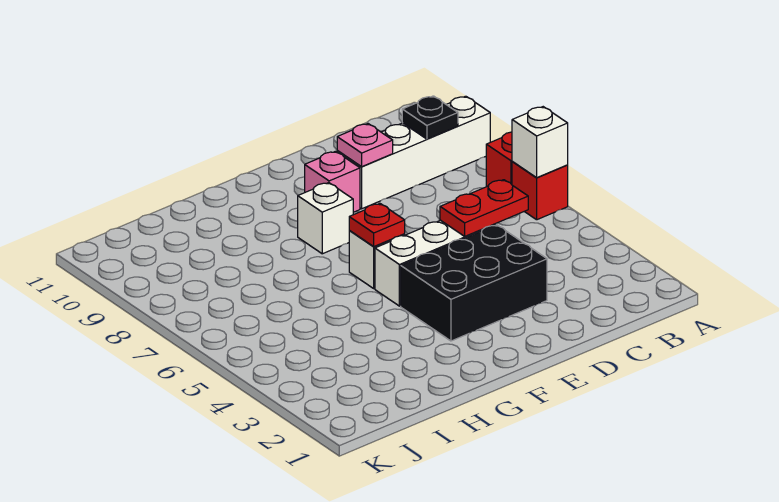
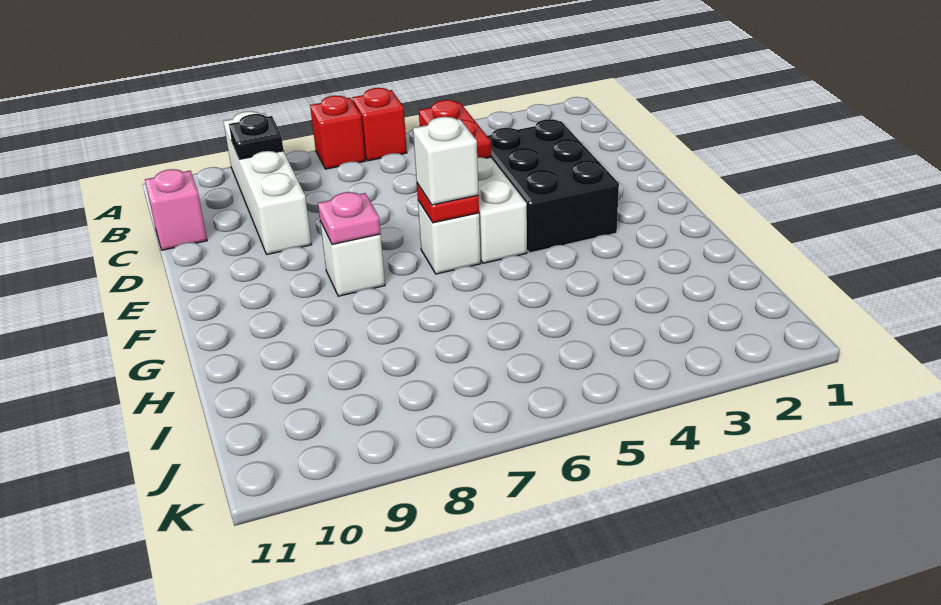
white 1x1 brick [512,107,568,177] -> white 1x1 brick moved to [413,117,479,205]
pink 1x1 plate [337,124,393,166] -> pink 1x1 plate moved to [318,192,381,244]
pink 1x1 brick [305,151,360,212] -> pink 1x1 brick moved to [145,169,207,250]

